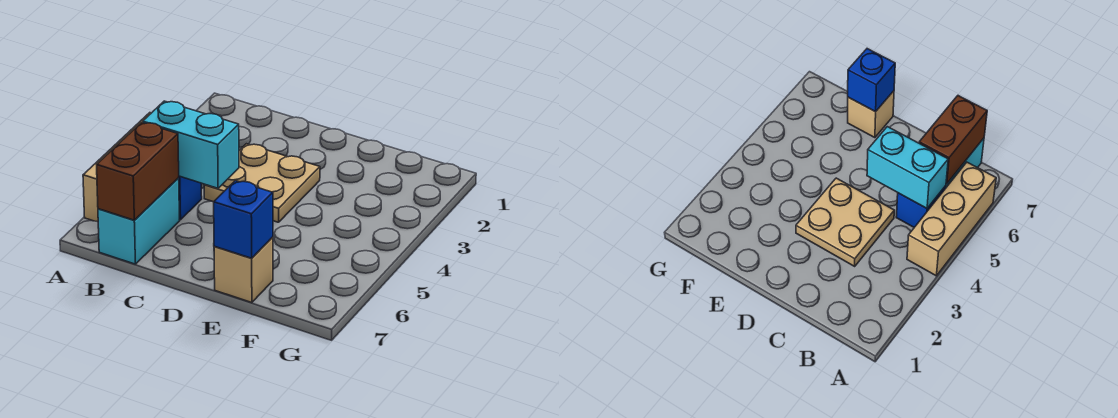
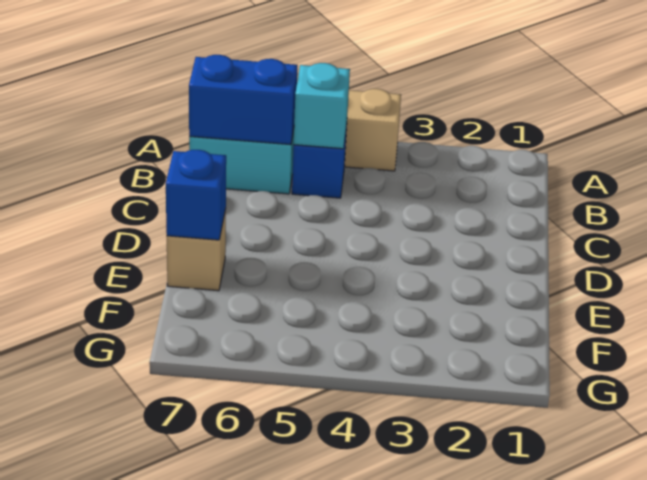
cyan 1x2 brick [143,101,239,188] -> cyan 1x1 brick [294,63,350,149]
brown 1x2 brick [97,122,179,220] -> blue 1x2 brick [189,55,298,145]
tan 2x2 plate [204,144,320,222] -> none

